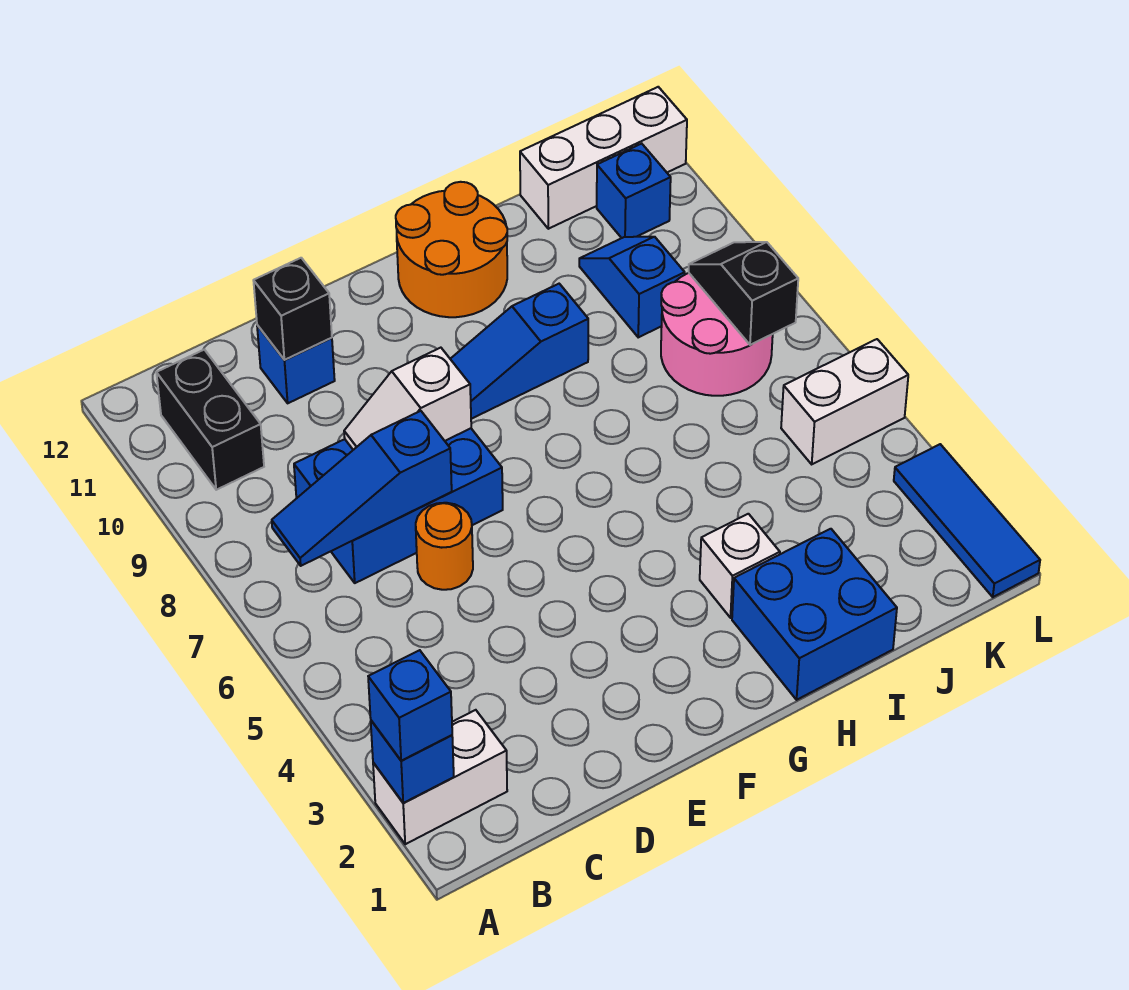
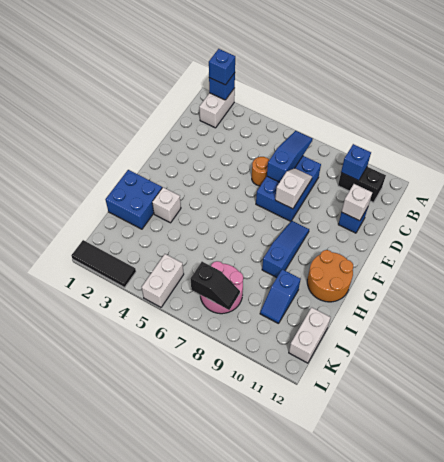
black 1x1 brick [253,258,332,360] -> white 1x1 brick [342,184,372,221]
blue 1x2 slope [579,237,685,337] -> blue 1x2 slope turned to [260,269,301,324]
white 1x3 brick [520,87,687,229] -> white 1x2 brick [289,307,331,363]
blue 1x1 brick [597,144,671,238] -> blue 1x1 brick moved to [341,144,371,181]
blue 1x3 tile [894,444,1040,597] -> black 1x3 tile [71,240,136,287]

